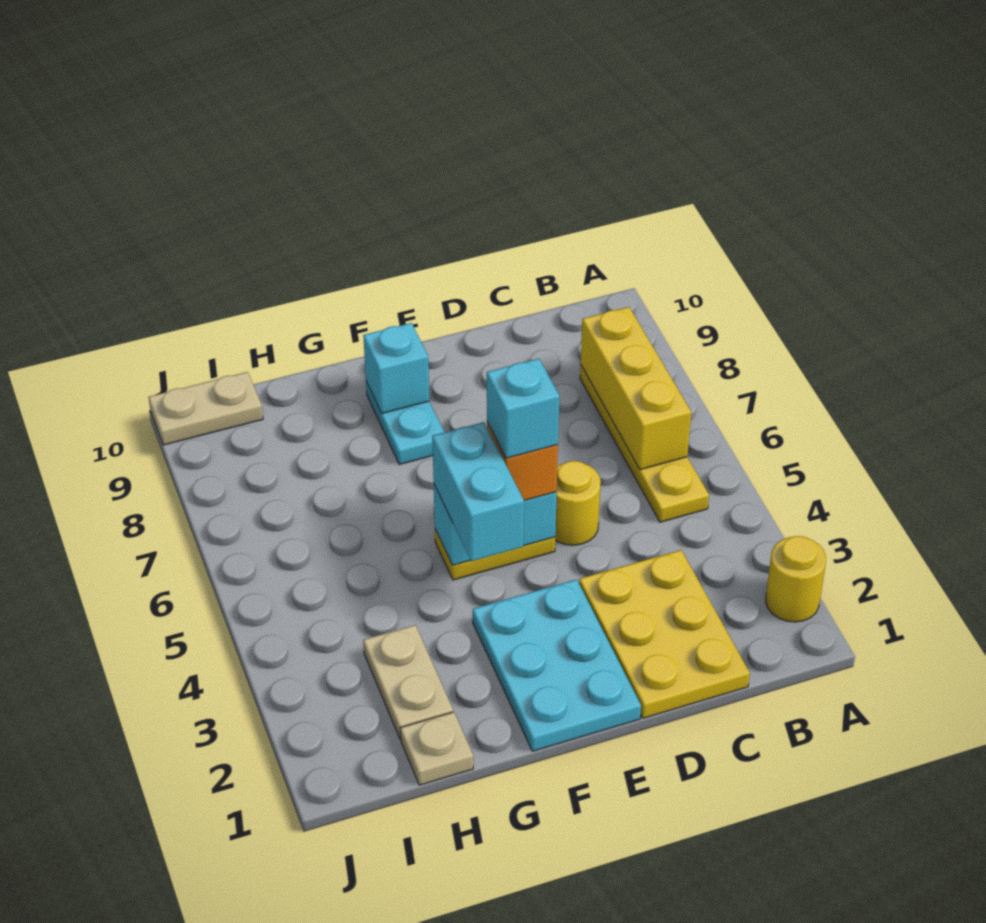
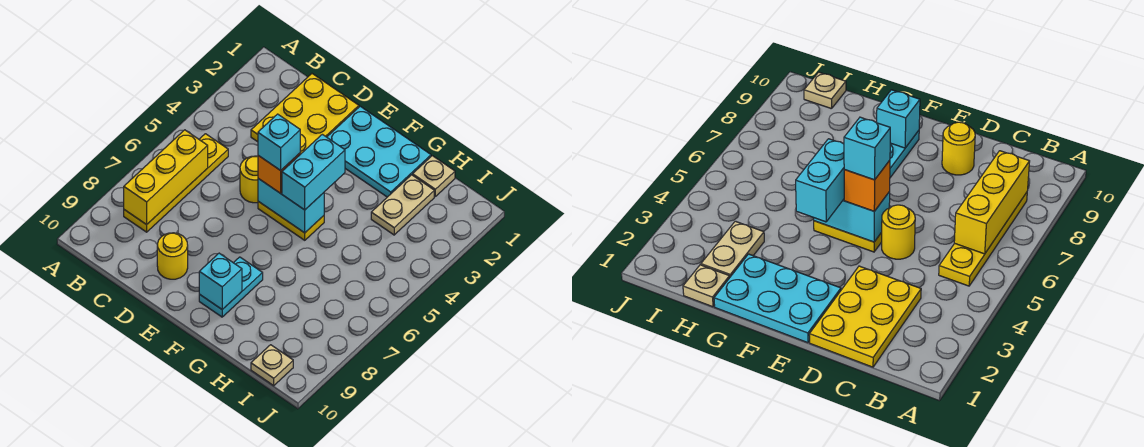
yellow 1x1 round brick [766,536,826,622] -> yellow 1x1 round brick moved to [157,233,188,279]
cyan 2x3 plate [473,579,641,751] -> cyan 2x3 plate turned to [327,106,431,197]
tan 1x2 plate [149,372,263,445] -> tan 1x1 plate [251,345,293,386]

